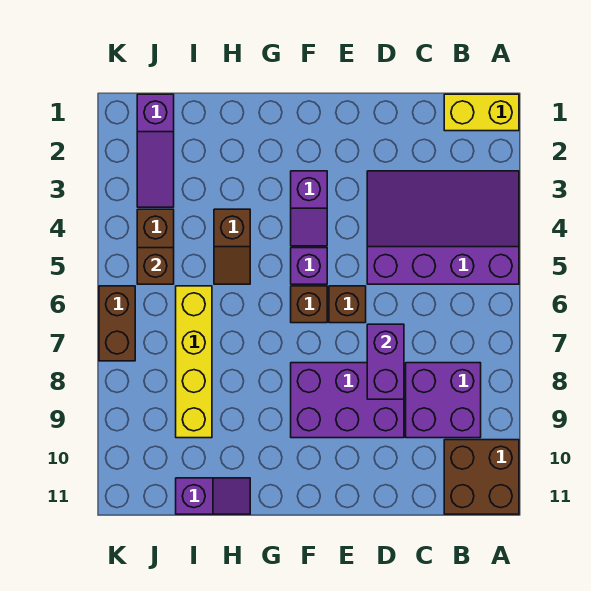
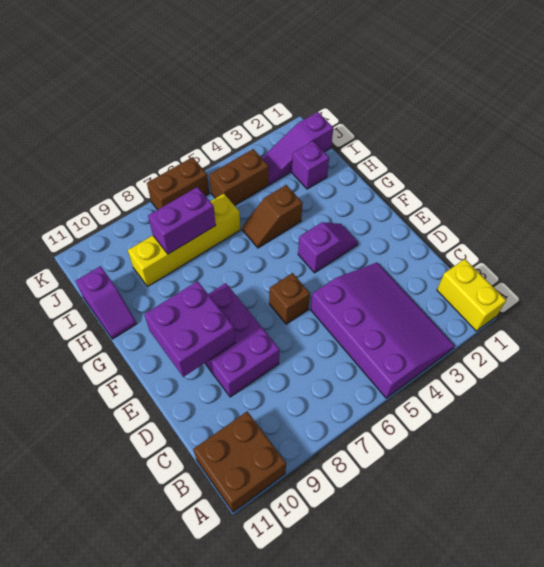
purple 2x2 brick [406,363,481,438] -> purple 2x2 brick moved to [144,281,235,377]
purple 1x2 brick [367,324,404,399] -> purple 1x2 brick moved to [148,187,216,254]
purple 1x2 slope [291,171,327,246] -> purple 1x2 slope turned to [298,222,358,273]
purple 1x1 brick [291,248,327,284] -> purple 1x1 brick moved to [292,141,329,189]
brown 1x1 brick [291,286,327,323] -> none
brown 1x1 brick [137,248,174,284] -> none

